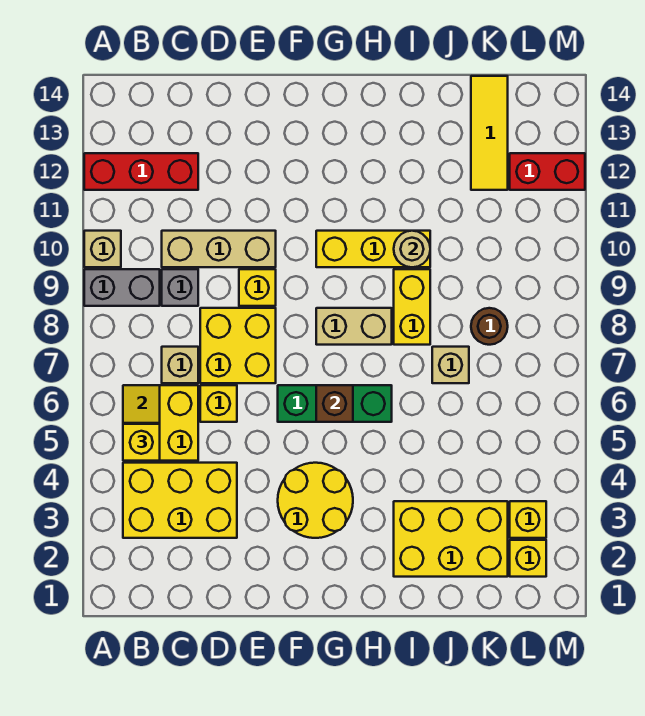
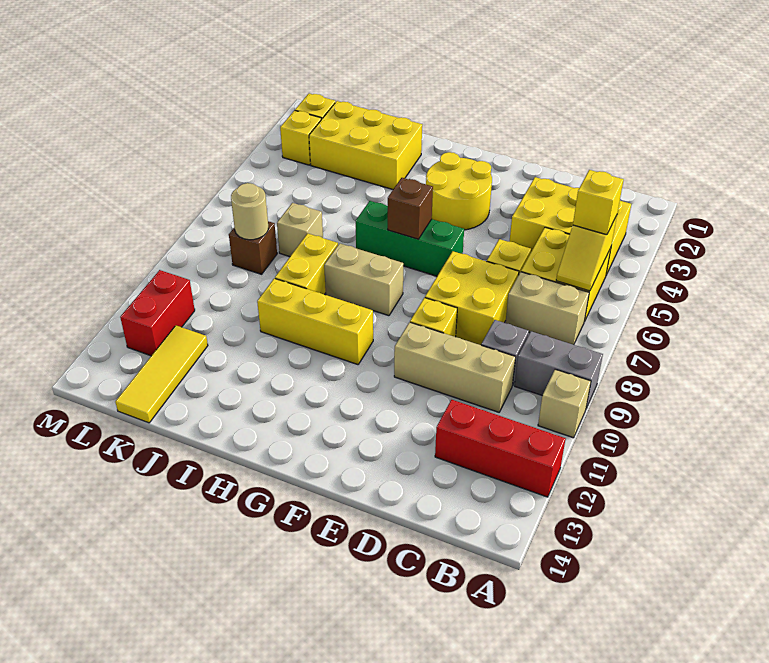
tan 1x1 brick [162,347,198,383] -> tan 1x2 brick [505,272,589,345]
tan 1x1 round brick [394,231,430,267] -> tan 1x1 round brick moved to [231,183,268,240]
brown 1x1 round brick [471,308,508,345] -> brown 1x1 brick [229,221,277,274]
red 1x2 brick [510,153,585,190] -> red 1x2 brick turned to [120,270,195,356]

